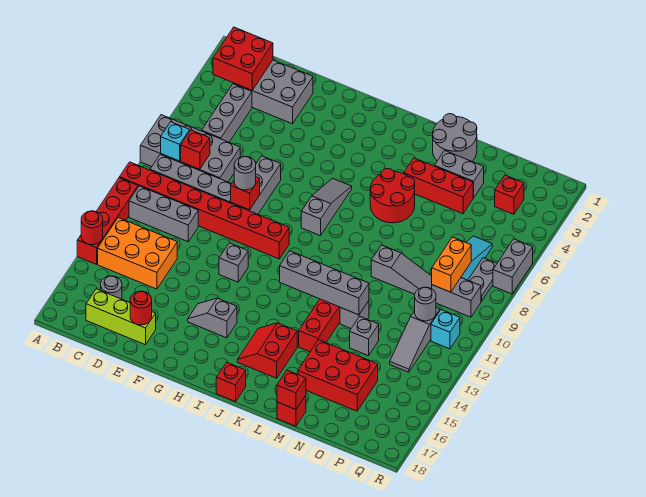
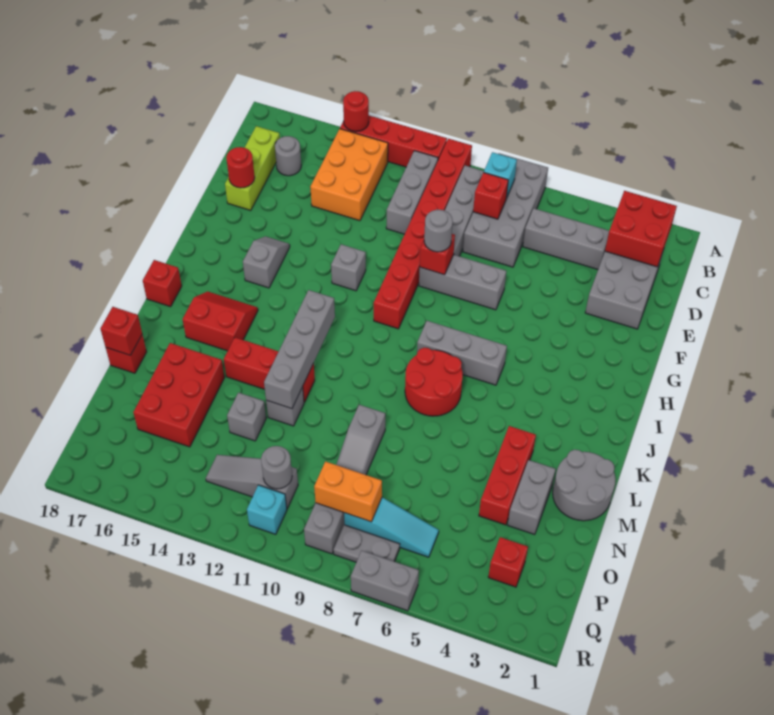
grey 1x3 slope [301,178,352,236] -> grey 1x3 brick [417,321,507,385]
red 2x2 round brick [370,169,415,223] -> red 2x2 round brick moved to [405,348,463,416]

